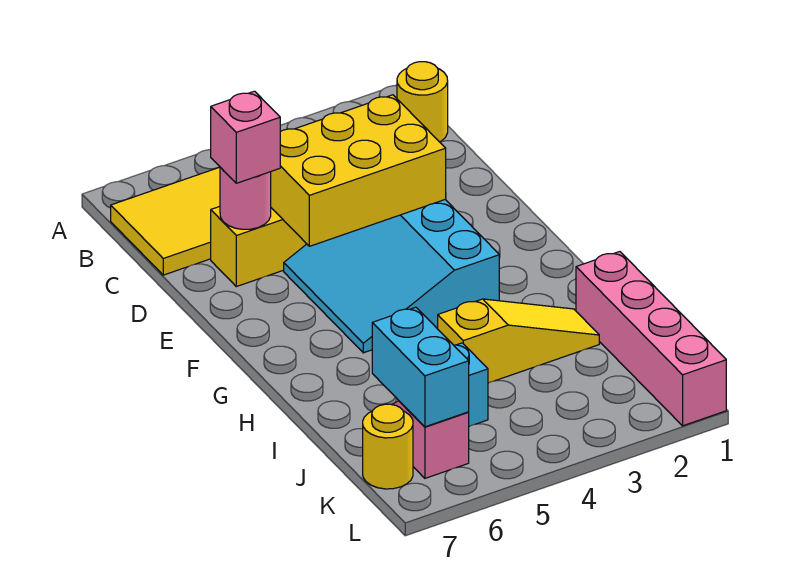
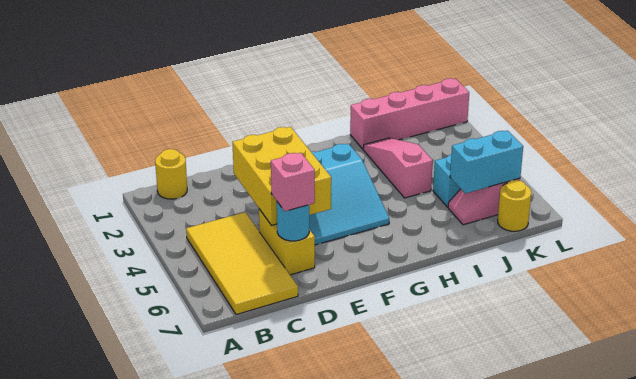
pink 1x1 round brick [220,167,271,229] -> cyan 1x1 round brick [277,202,309,241]
yellow 1x3 slope [438,299,599,383] -> pink 1x3 slope [363,138,433,198]

